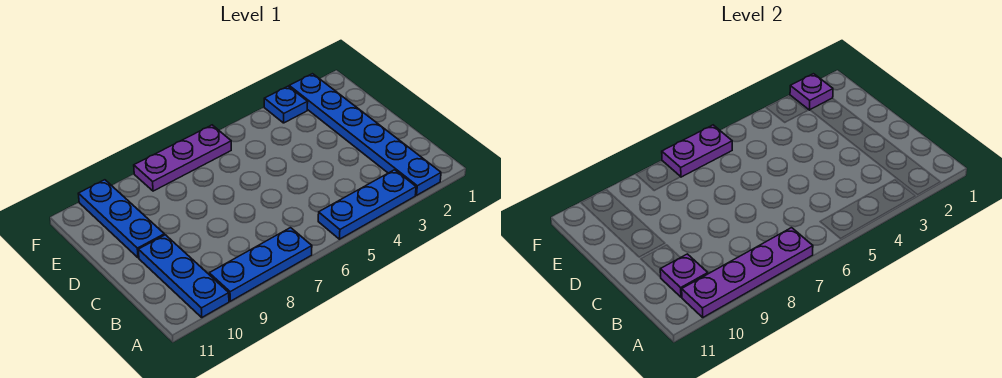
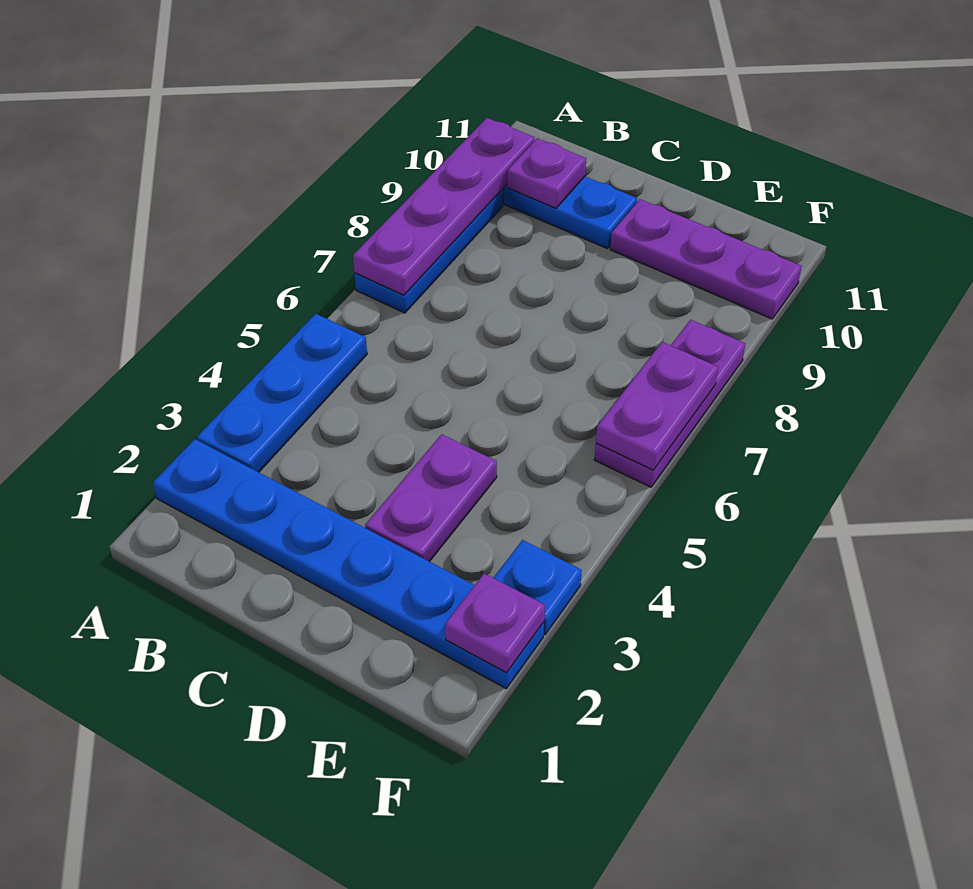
none -> purple 1x2 plate [365,434,497,562]
blue 1x3 plate [78,180,164,258] -> purple 1x3 plate [610,199,802,319]

